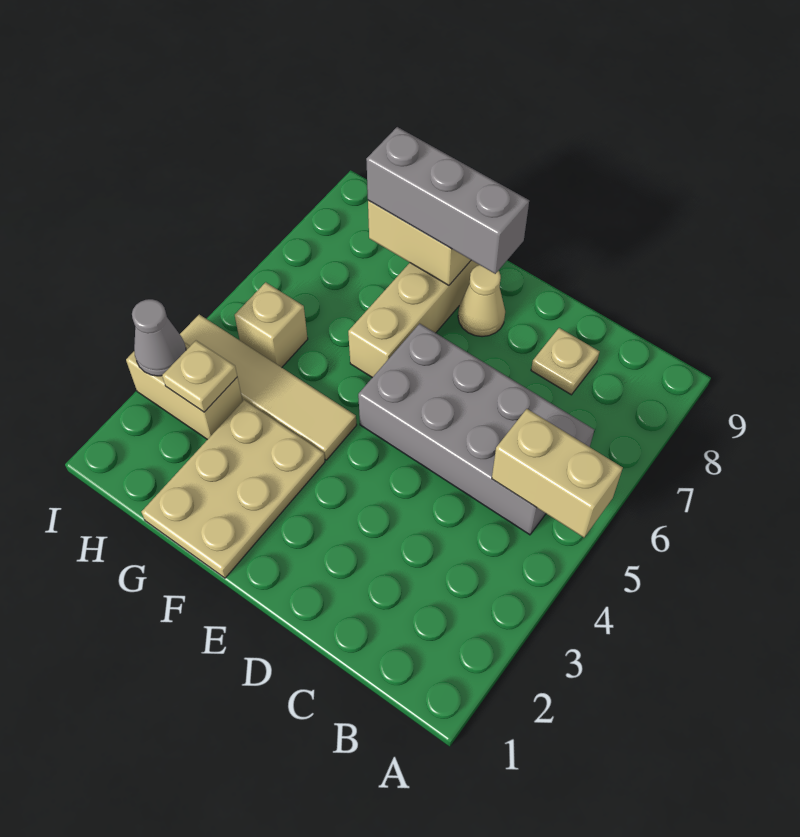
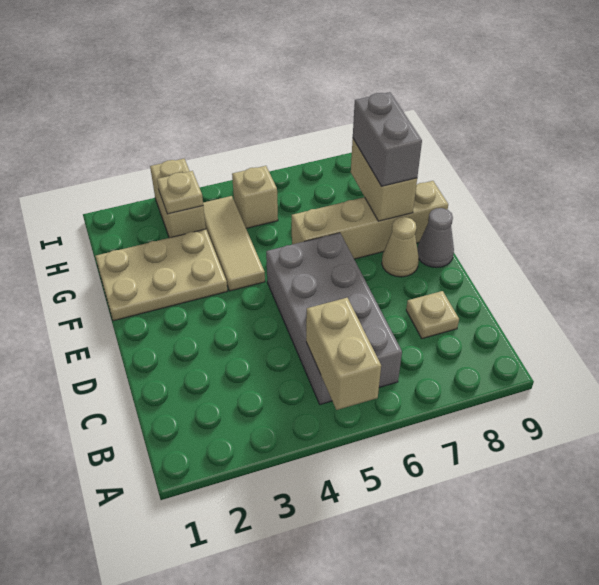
grey 1x3 brick [366,127,529,274] -> grey 1x2 brick [353,92,422,186]
tan 1x4 tile [180,314,357,460] -> tan 1x3 tile [203,196,265,291]
grey 1x1 cone [132,299,186,376] -> grey 1x1 cone moved to [417,208,454,267]

